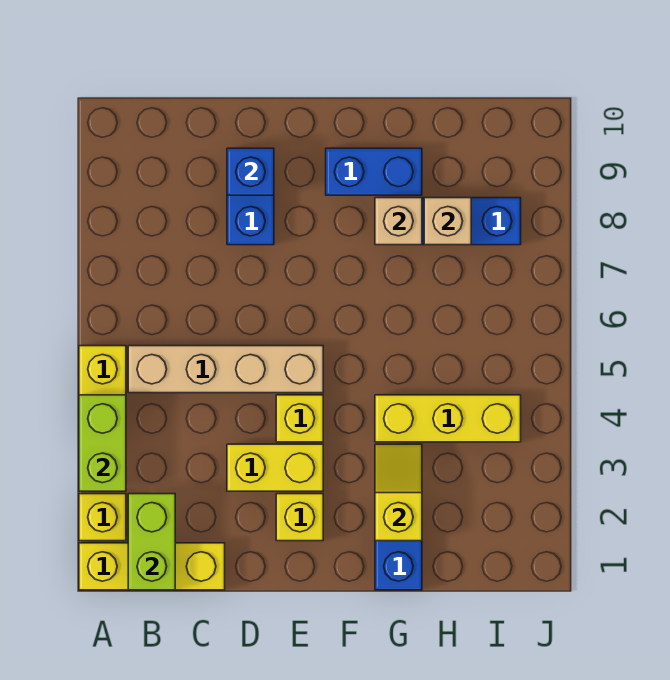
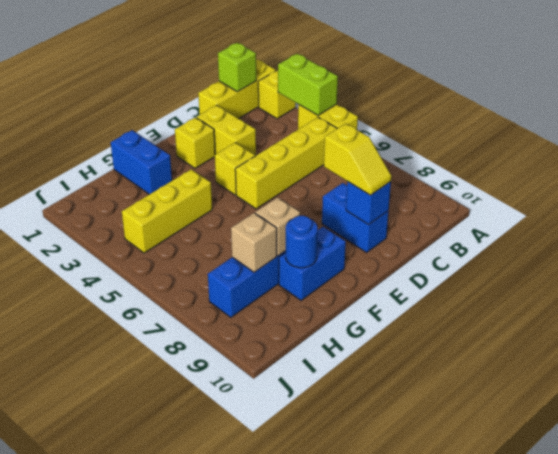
lime 1x2 brick [128,494,175,590] -> lime 1x1 brick [218,43,256,92]
tan 1x4 brick [128,346,323,393] -> yellow 1x4 brick [235,117,337,209]
yellow 1x2 brick [227,444,323,491] -> yellow 1x2 brick turned to [196,105,256,156]
yellow 1x2 slope [375,444,422,541] -> yellow 1x2 slope moved to [324,123,391,195]
none -> blue 1x1 round brick [286,216,318,268]

